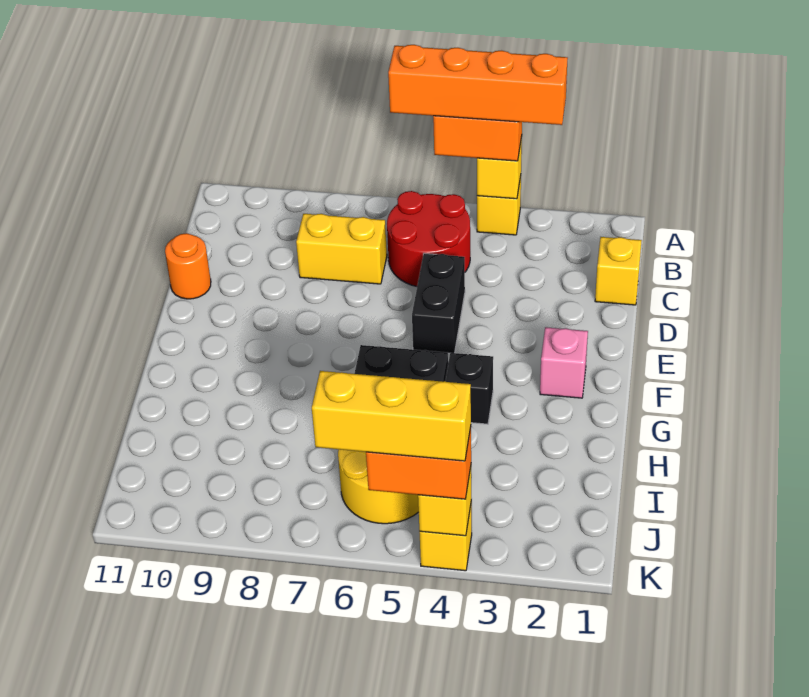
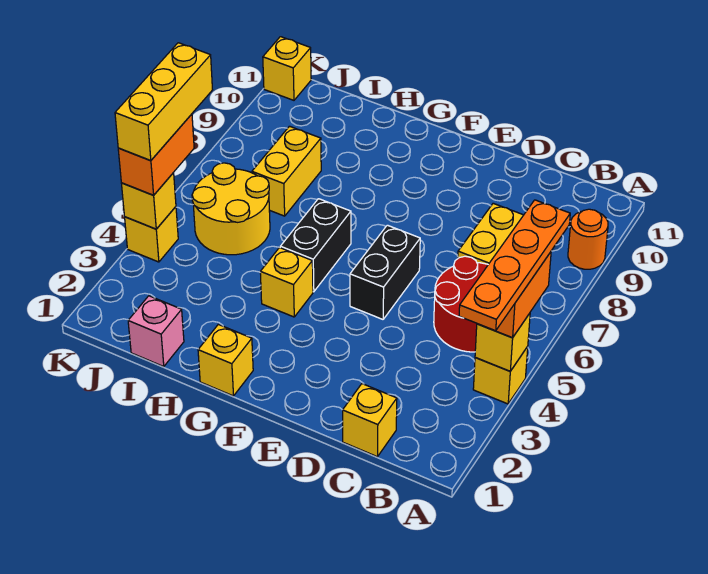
orange 1x4 brick [388,45,568,125] -> orange 1x4 plate [459,200,570,331]
black 1x2 brick [412,253,465,353] -> black 1x2 brick turned to [350,225,420,319]
orange 1x1 round brick [165,233,211,299] -> orange 1x1 round brick moved to [568,209,608,269]
pink 1x1 brick [540,327,588,398] -> pink 1x1 brick moved to [128,296,184,367]
none -> yellow 1x1 brick [198,324,253,396]
black 1x1 brick [445,353,493,424] -> yellow 1x1 brick [260,248,313,317]
none -> yellow 1x2 brick [252,126,321,216]
none -> yellow 1x1 brick [263,37,311,100]

